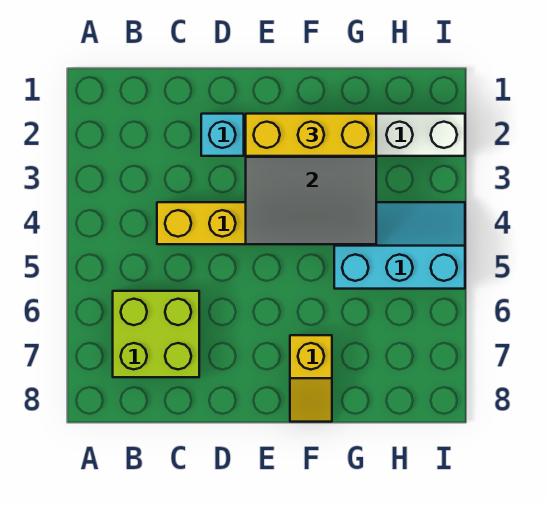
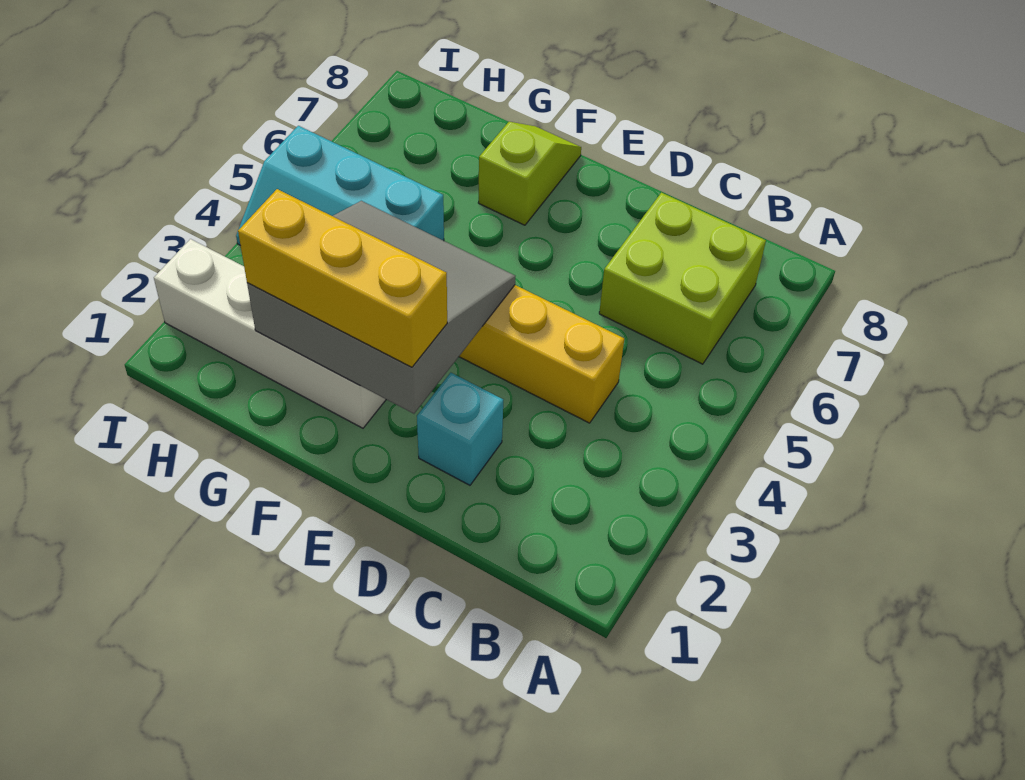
yellow 1x2 slope [290,335,332,422] -> lime 1x2 slope [478,122,581,225]

